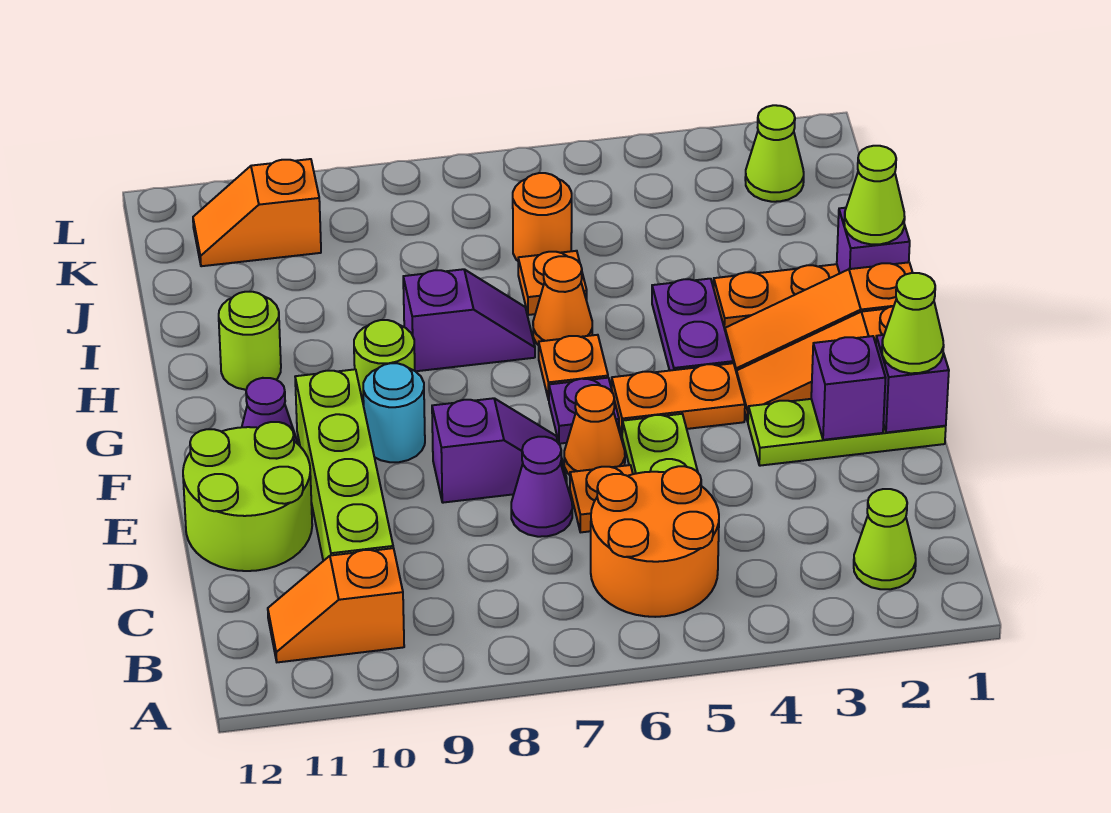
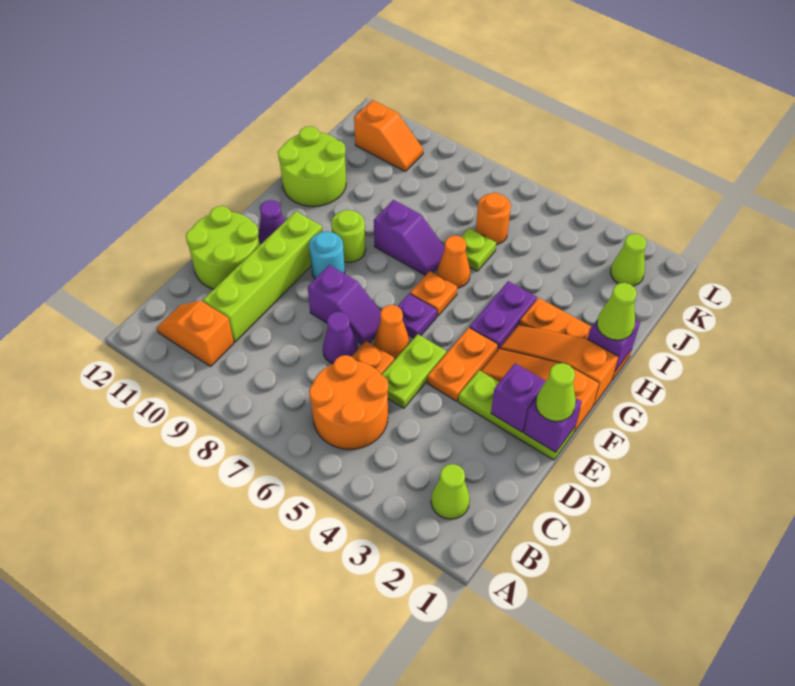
orange 1x2 plate [612,363,745,435] -> orange 1x2 plate turned to [427,328,498,401]
lime 1x1 round brick [219,292,281,390] -> lime 2x2 round brick [278,126,346,207]
orange 1x1 plate [518,251,587,315] -> lime 1x1 plate [461,228,496,271]
orange 1x2 slope [193,159,321,266] -> orange 1x2 slope turned to [354,100,423,171]

